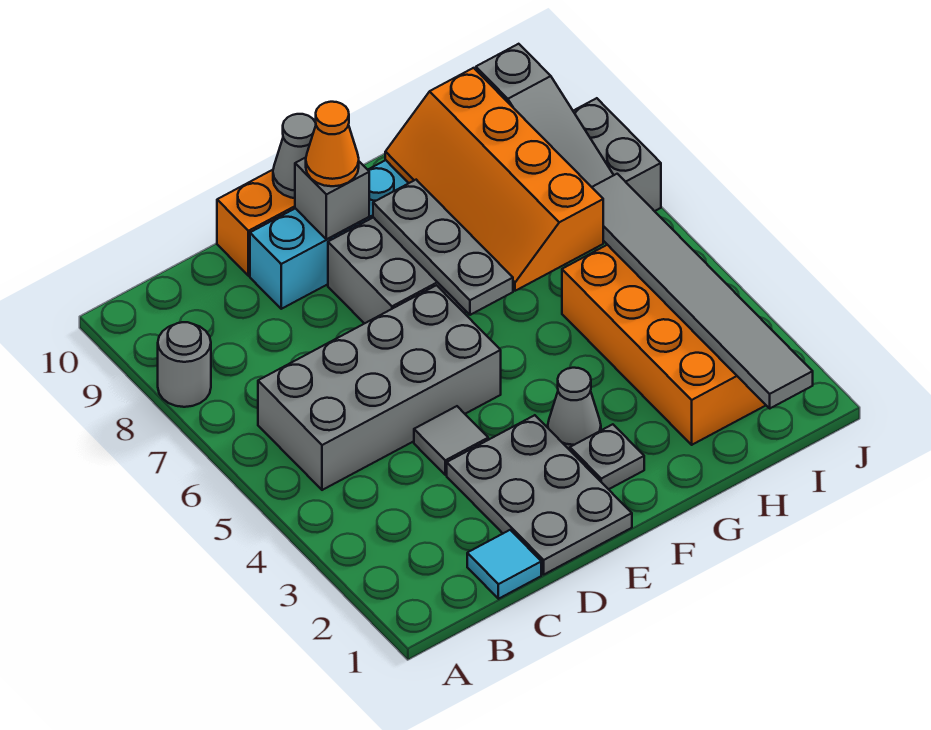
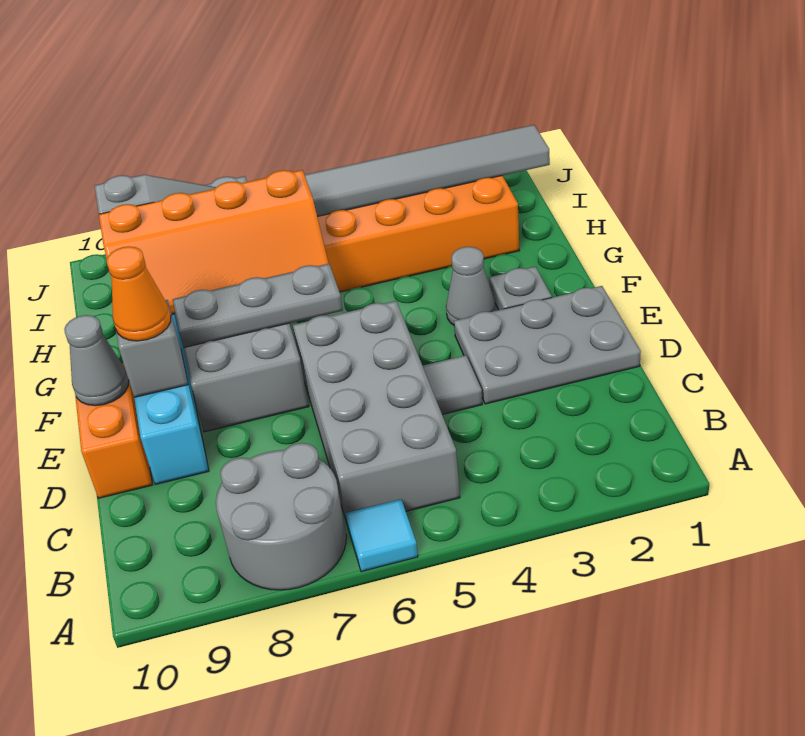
grey 1x1 round brick [158,322,211,407] -> grey 2x2 round brick [216,443,346,590]
cyan 1x1 tile [467,530,541,599] -> cyan 1x1 tile moved to [345,499,418,572]

